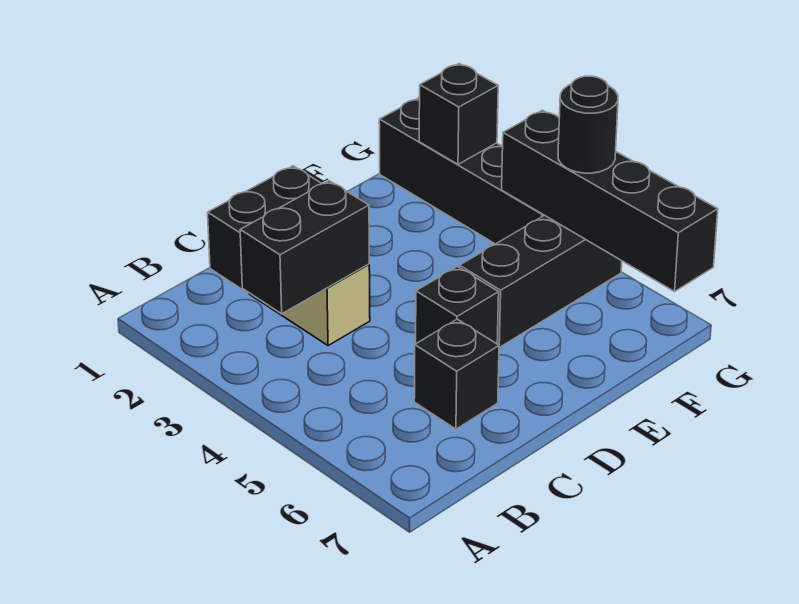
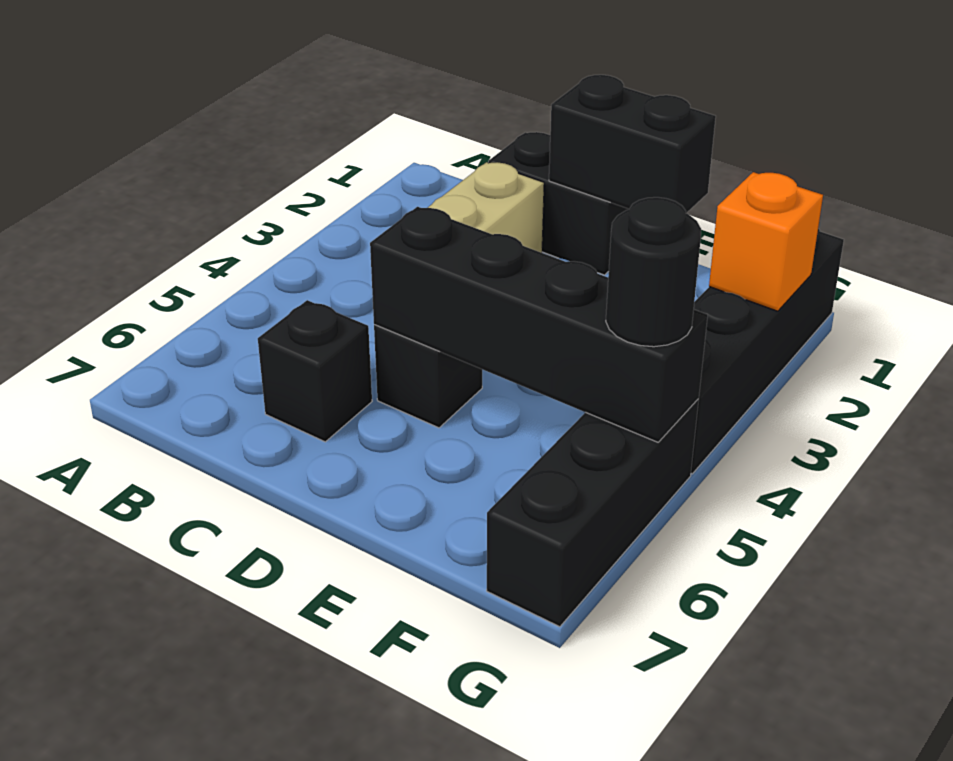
black 1x2 brick [240,181,369,314] -> black 1x2 brick moved to [549,75,716,213]
black 1x3 brick [459,215,622,347] -> black 1x3 brick turned to [487,399,699,627]
black 1x1 brick [419,64,498,164] -> orange 1x1 brick [709,172,823,311]
black 1x4 brick [502,110,718,291] -> black 1x4 brick turned to [370,207,708,442]

